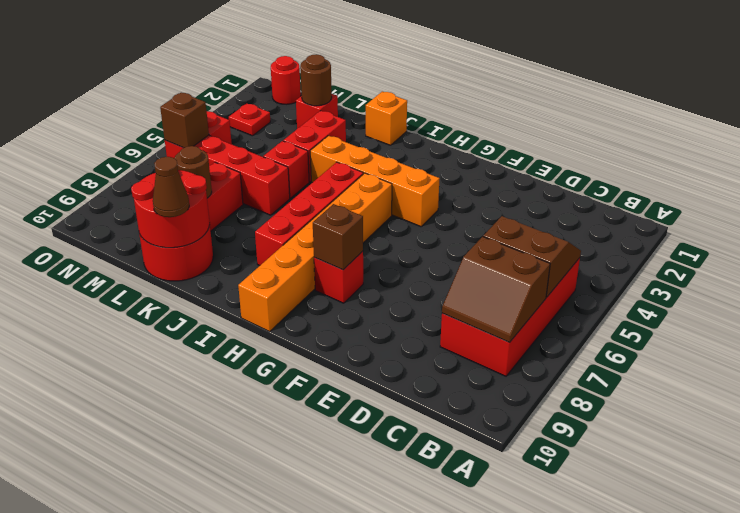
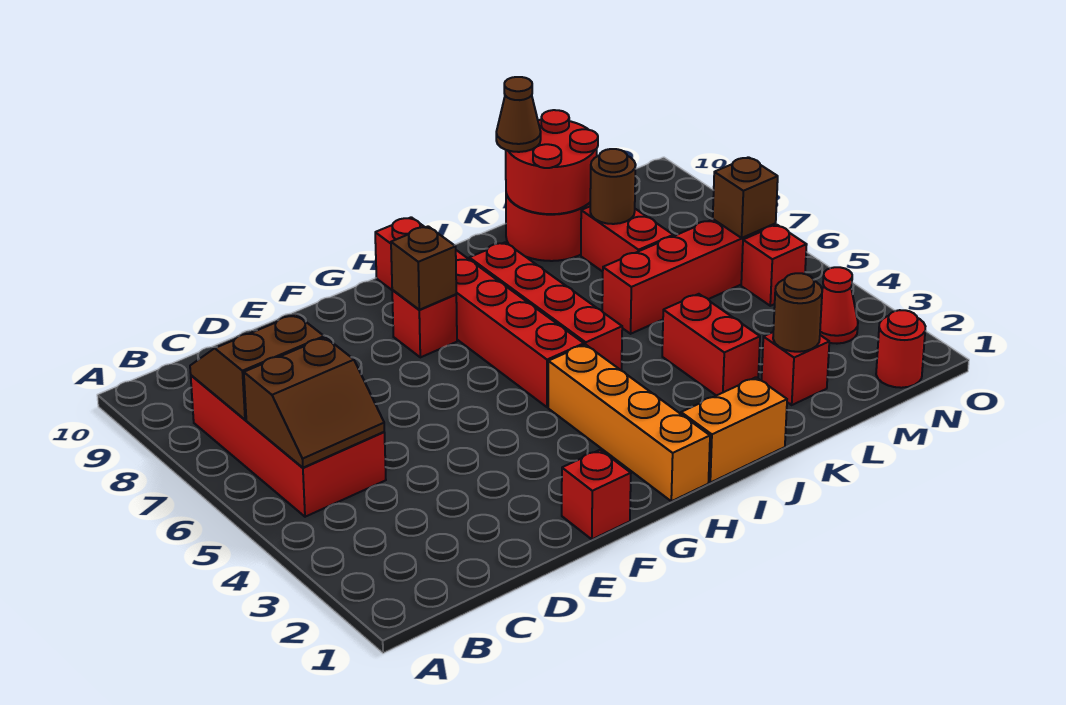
orange 1x4 brick [310,136,440,227] -> orange 1x4 brick turned to [548,344,710,501]
orange 1x6 brick [238,173,392,332] -> red 1x6 brick [375,217,584,407]
orange 1x1 brick [366,92,407,145] -> orange 1x2 brick [681,377,787,483]
red 1x1 brick [263,141,309,198] -> red 1x1 brick moved to [562,450,631,539]
red 1x1 plate [229,104,270,136] -> red 1x1 cone [820,267,858,344]

